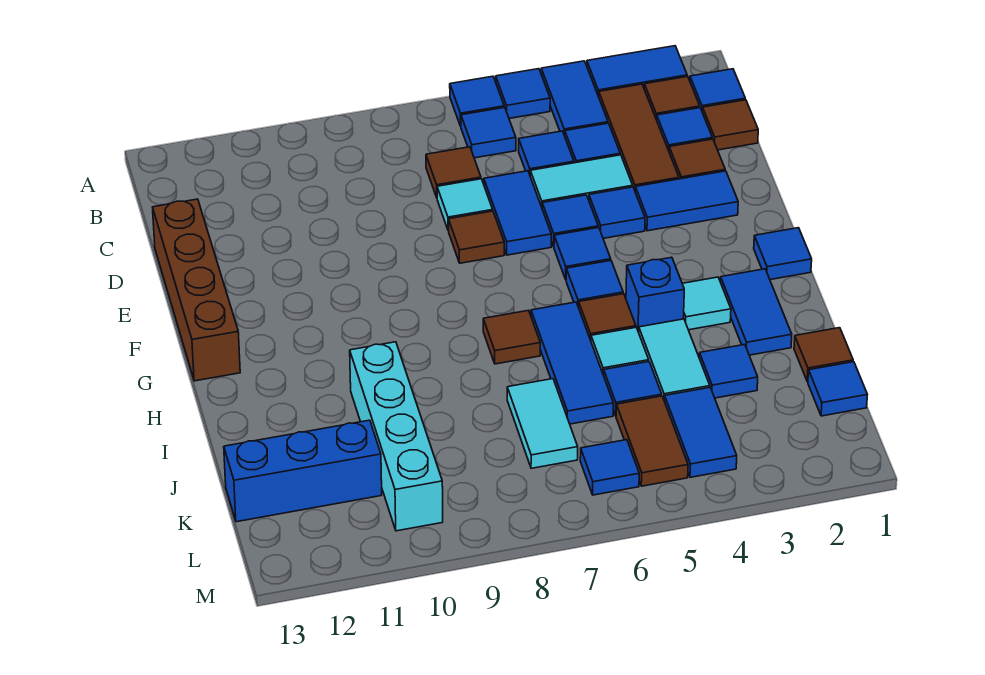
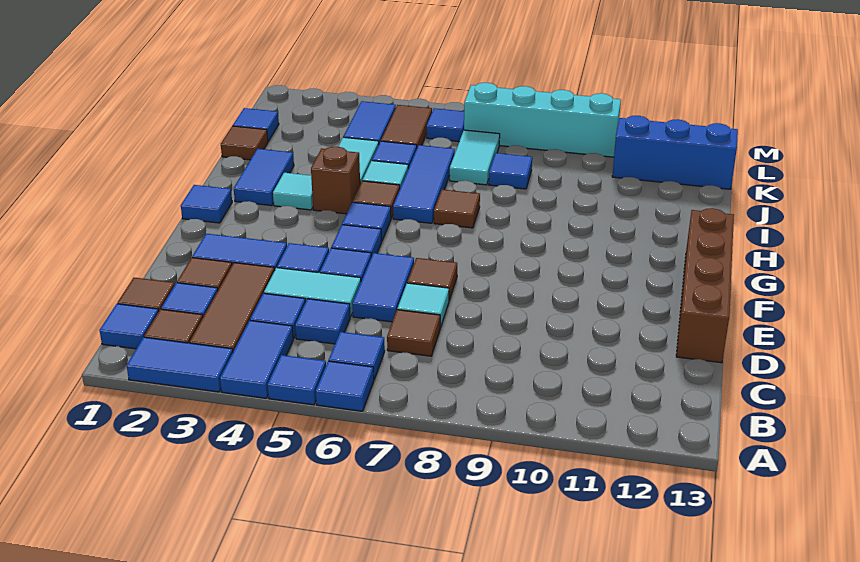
blue 1x1 brick [626,257,684,332] -> brown 1x1 brick [311,147,360,214]
cyan 1x4 brick [350,342,443,531] -> cyan 1x4 brick turned to [464,83,621,157]
blue 1x1 tile [699,345,758,398] -> blue 1x1 tile moved to [489,153,532,189]

